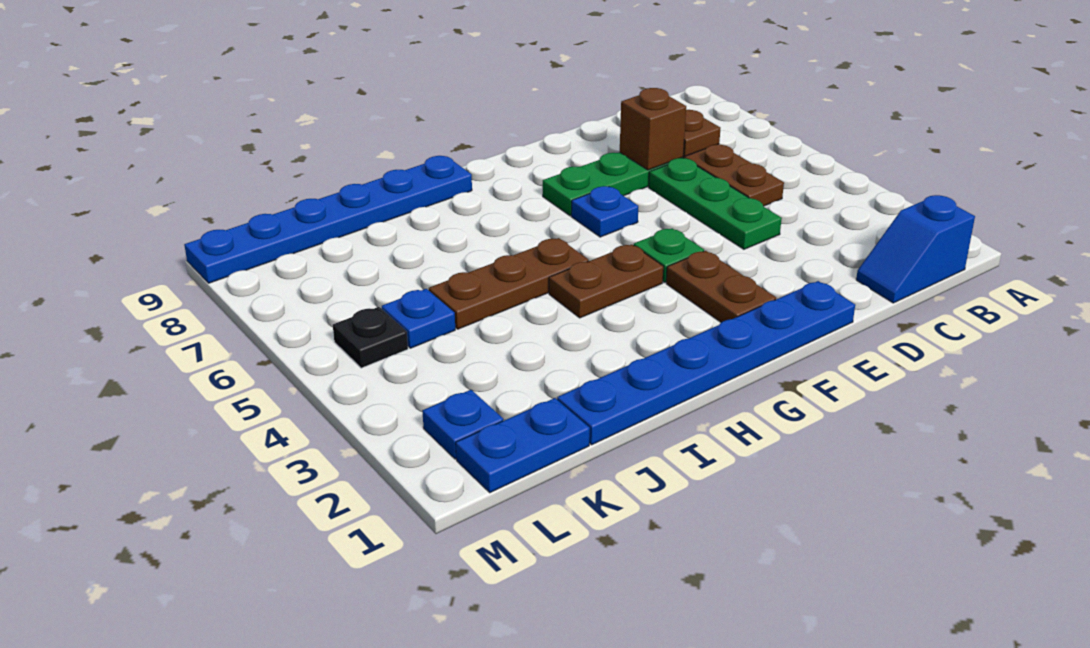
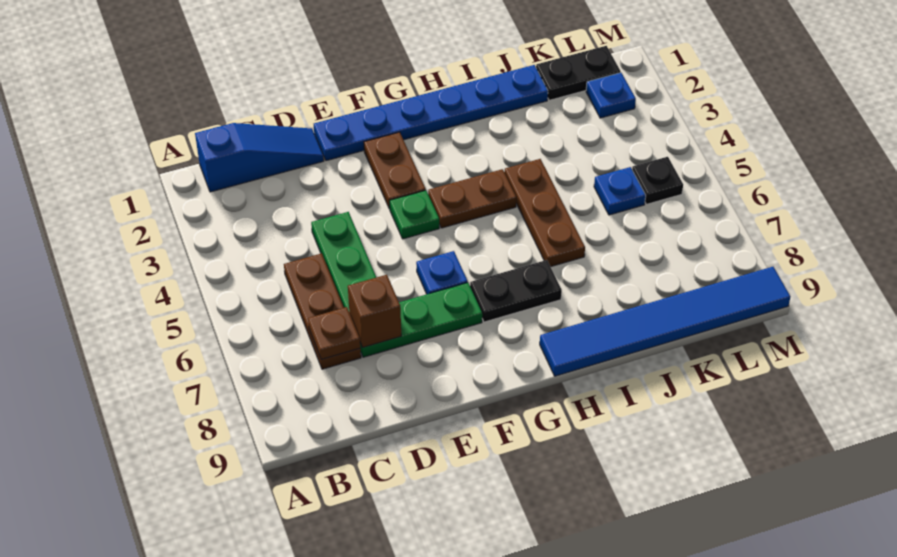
blue 1x2 slope [856,195,975,303] -> blue 1x3 slope [195,123,324,192]
none -> black 1x2 plate [470,260,562,322]
brown 1x3 plate [429,238,589,329] -> brown 1x3 plate turned to [504,159,585,267]
blue 1x6 plate [184,156,472,283] -> blue 1x6 tile [540,267,790,376]
blue 1x2 plate [456,398,590,493] -> black 1x2 plate [536,46,621,100]

